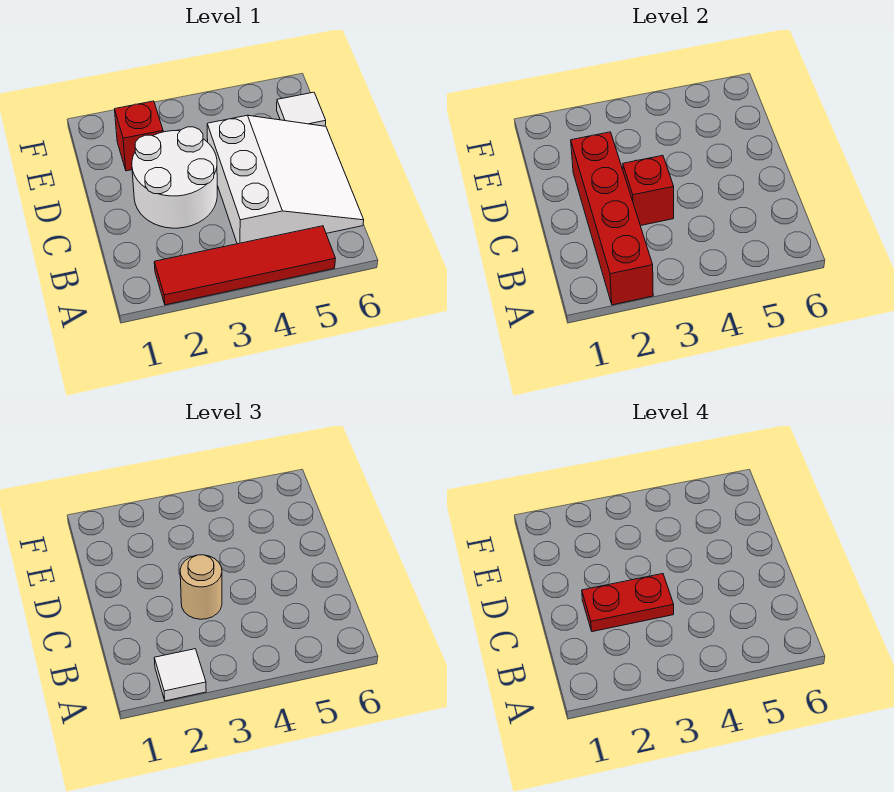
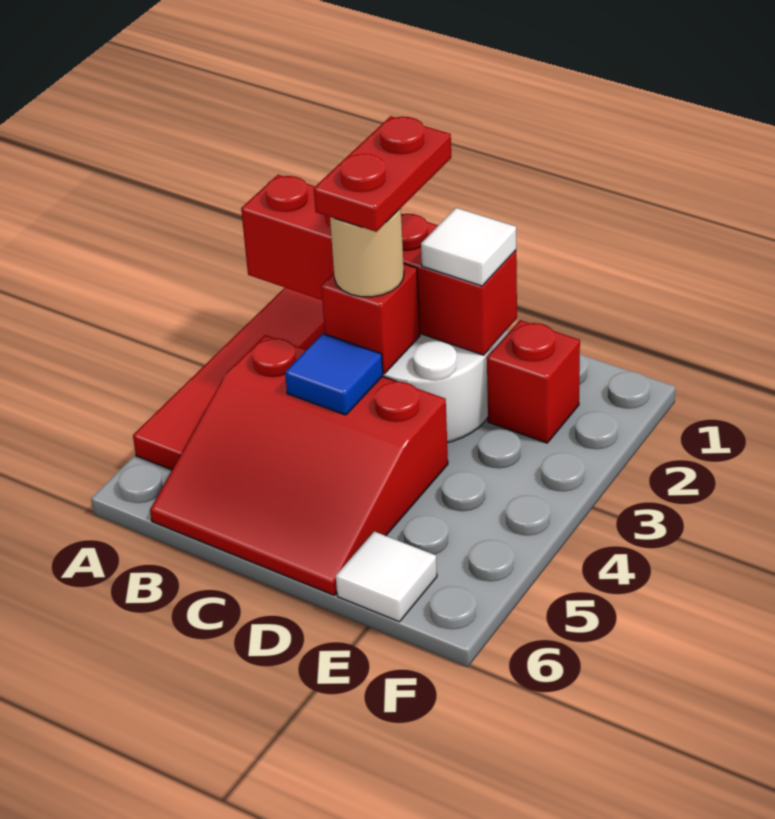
white 1x1 tile [154,649,206,701] -> white 1x1 tile moved to [421,208,516,286]
white 3x3 slope [207,115,364,244] -> red 3x3 slope [150,335,448,595]
none -> blue 1x1 tile [285,334,383,415]

